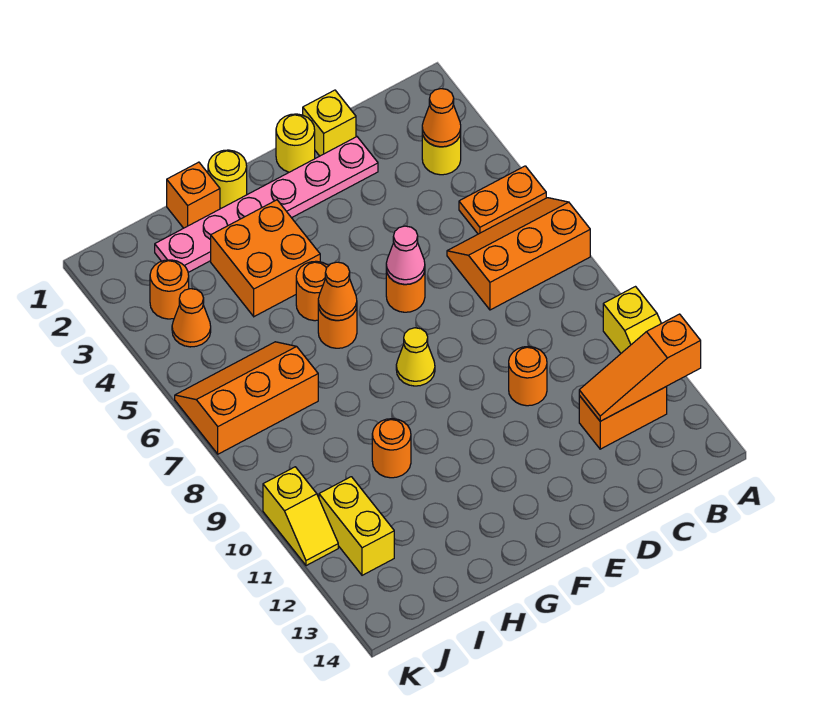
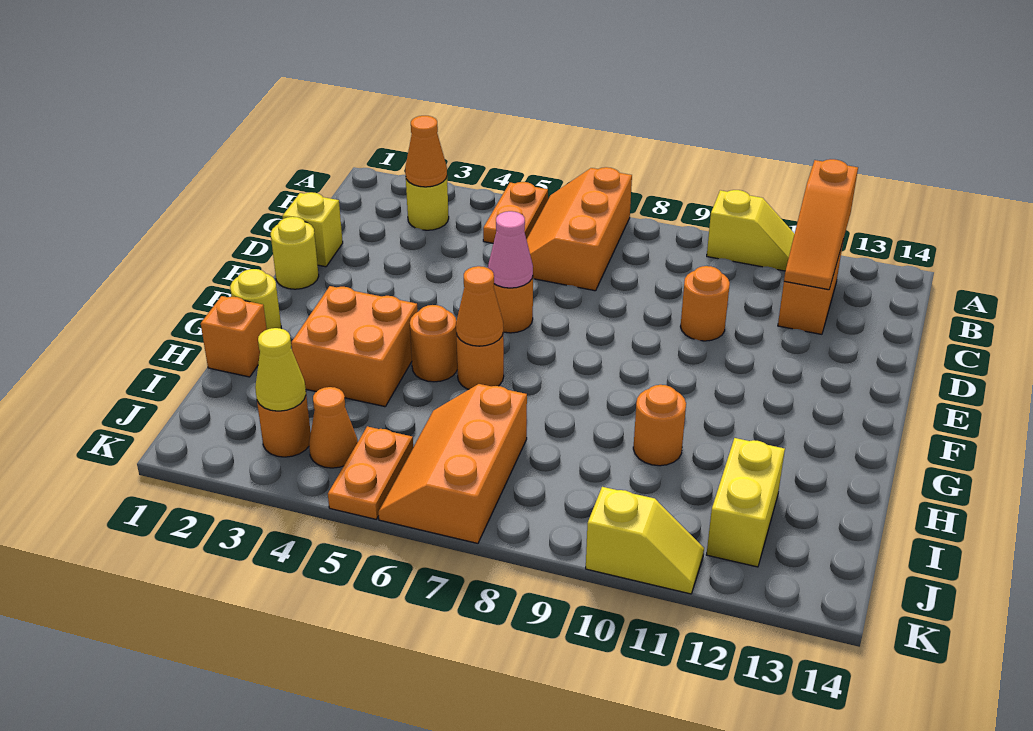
pink 1x6 plate [155,137,378,272] -> none
yellow 1x1 cone [396,328,435,386] -> yellow 1x1 cone moved to [255,328,306,411]
none -> orange 1x2 plate [328,426,413,519]
yellow 1x2 brick [319,477,394,575] -> yellow 1x2 brick turned to [707,438,785,567]

